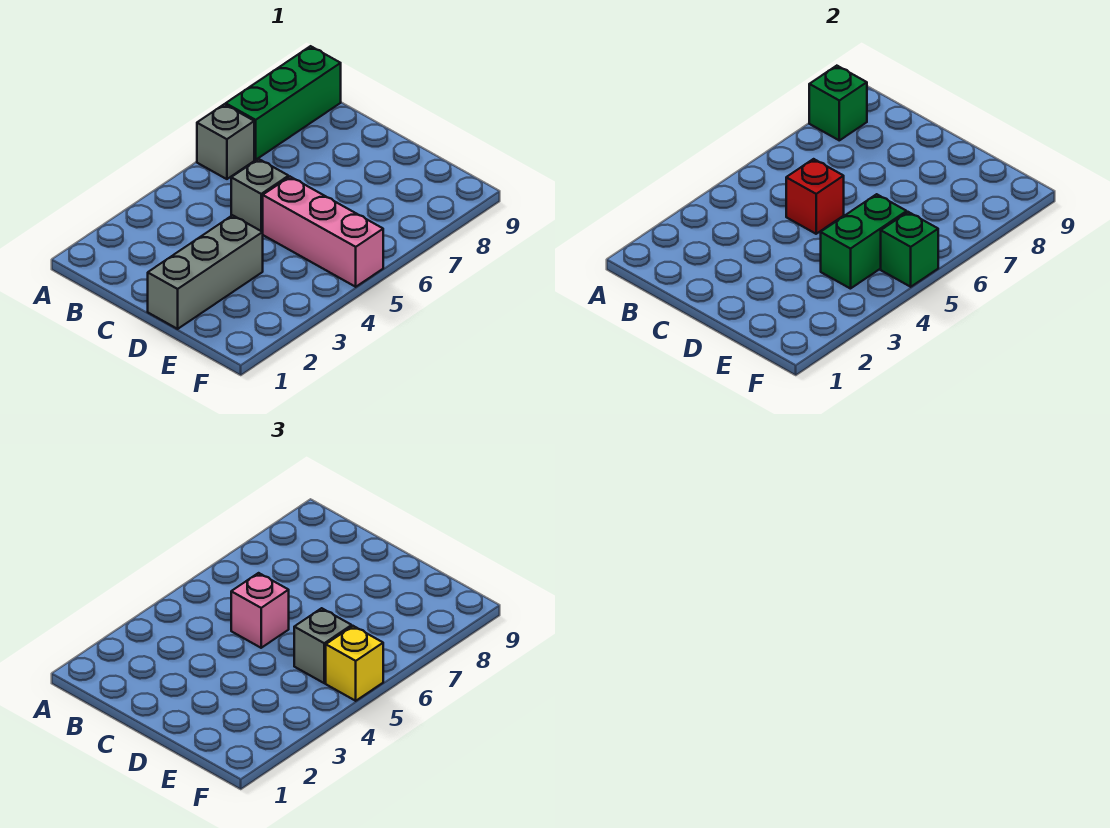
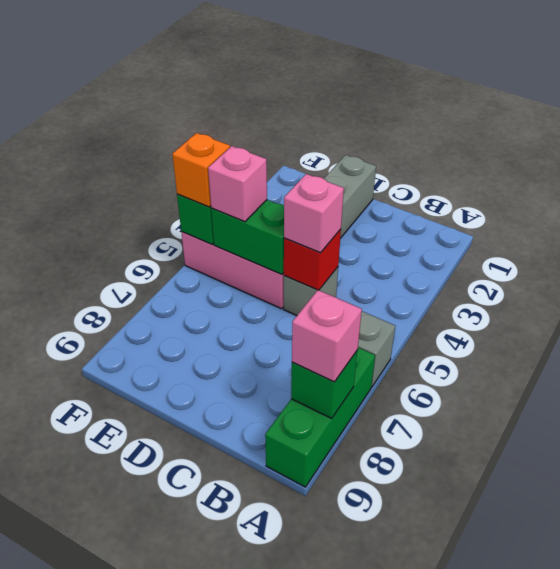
none -> pink 1x1 brick [292,290,362,382]
green 1x2 brick [821,194,907,289] -> green 1x2 brick turned to [211,200,284,275]
grey 1x1 brick [294,608,352,683] -> pink 1x1 brick [208,146,267,222]
yellow 1x1 brick [326,626,383,701] -> orange 1x1 brick [172,133,230,207]

